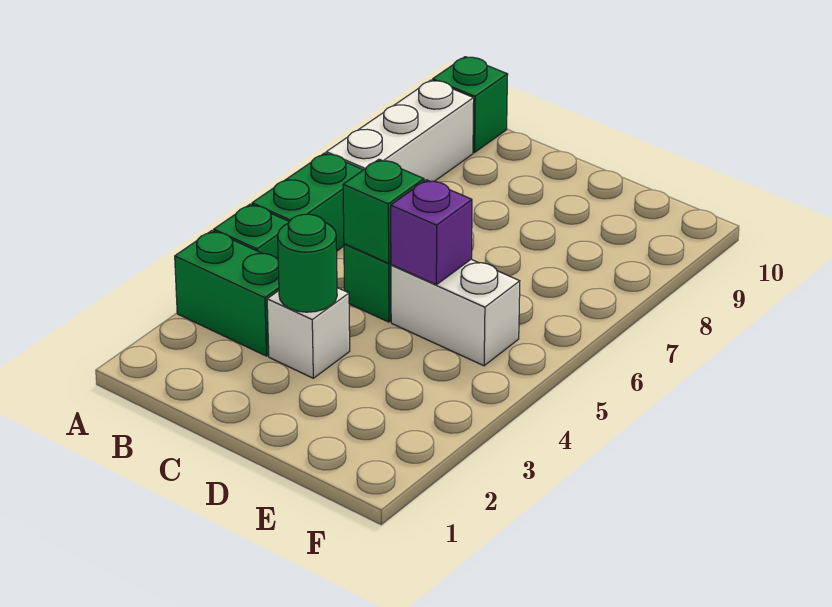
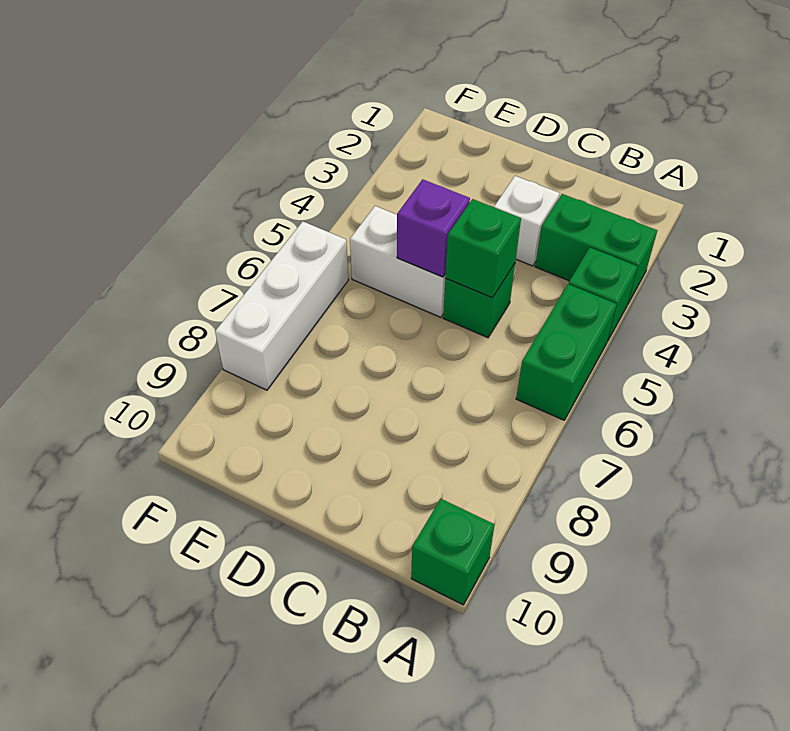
white 1x3 brick [326,80,474,182] -> white 1x3 brick moved to [215,222,348,390]
green 1x1 round brick [278,214,337,312] -> none

